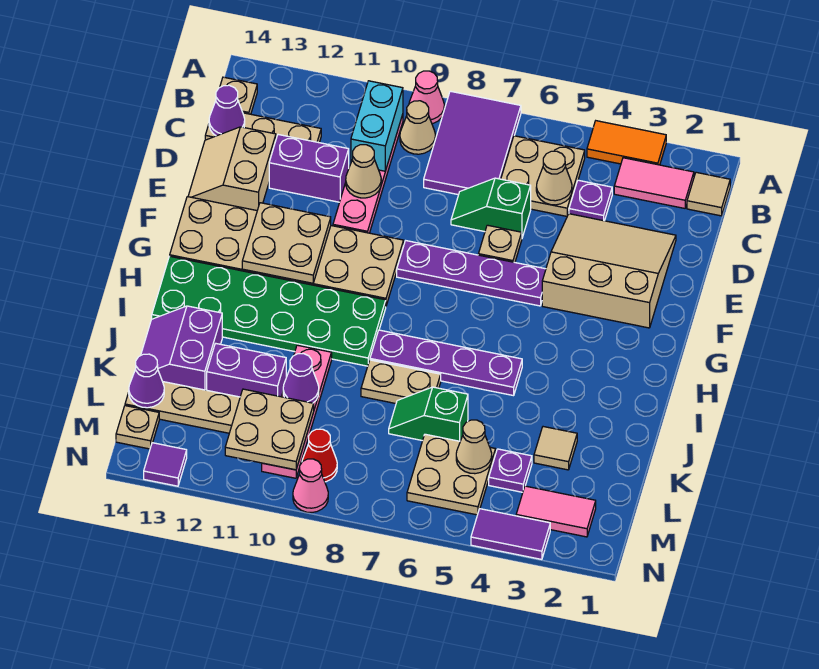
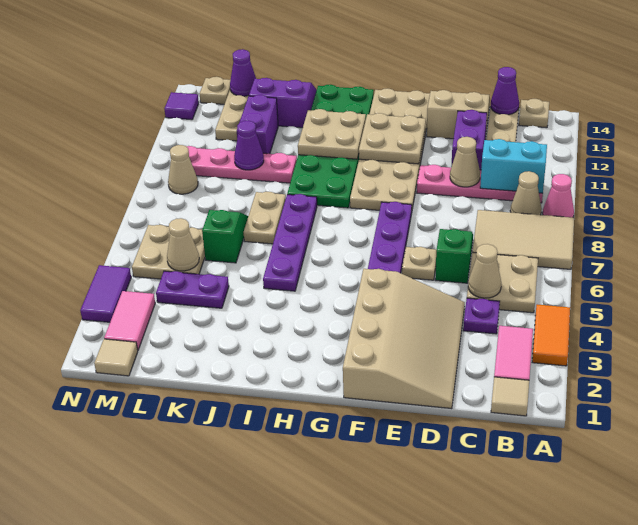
purple 2x3 tile [424,91,521,195] -> tan 2x3 tile [472,210,574,269]
tan 3x3 slope [542,214,676,328] -> tan 3x4 slope [343,269,465,409]
tan 1x1 tile [534,427,577,470] -> tan 1x1 tile moved to [94,339,138,376]
purple 1x1 plate [489,449,532,492] -> purple 1x2 plate [156,271,229,308]
tan 2x2 plate [225,389,314,470] -> tan 2x2 plate moved to [298,109,366,159]
red 1x1 cone [302,429,337,482] -> tan 1x1 cone [168,145,198,194]
pink 1x1 cone [293,459,328,513] -> none

